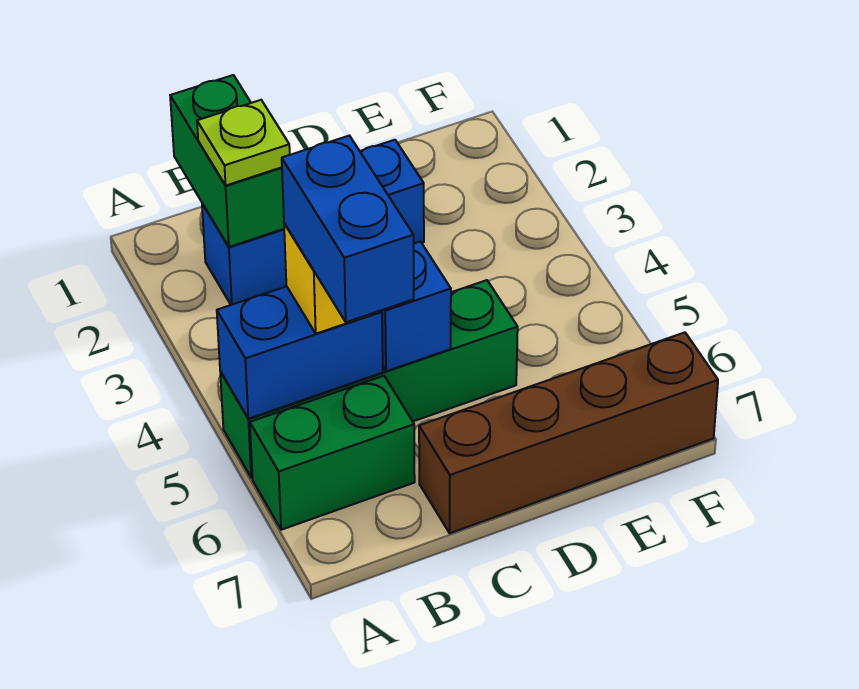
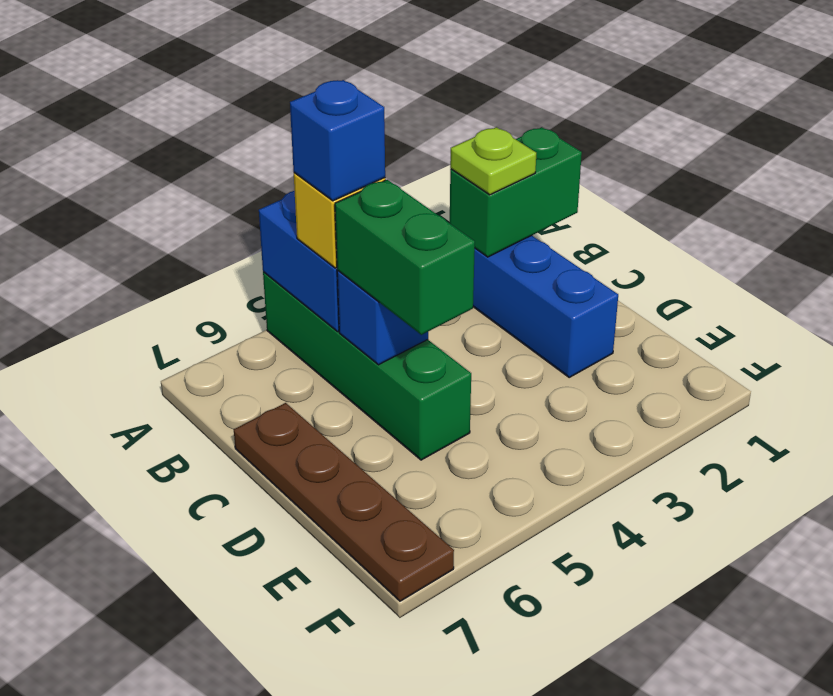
green 1x2 brick [250,376,415,530] -> green 1x2 brick moved to [335,180,475,335]
blue 1x2 brick [282,136,414,322] -> blue 1x1 brick [290,80,385,201]
brown 1x4 brick [419,332,718,533] -> brown 1x4 plate [234,403,454,601]

